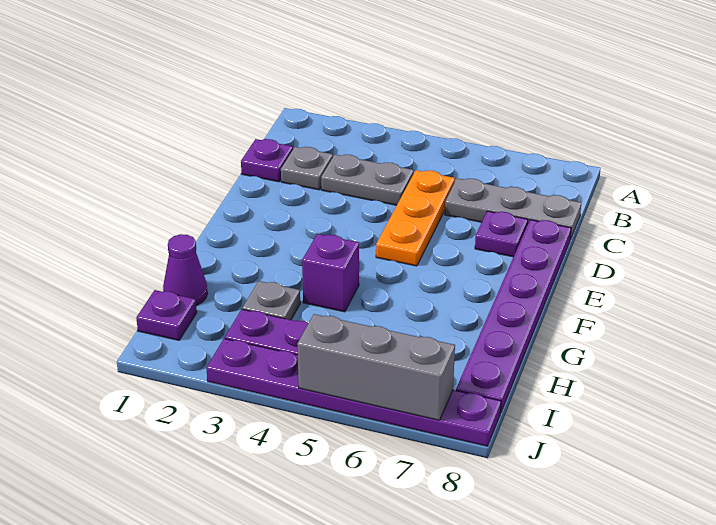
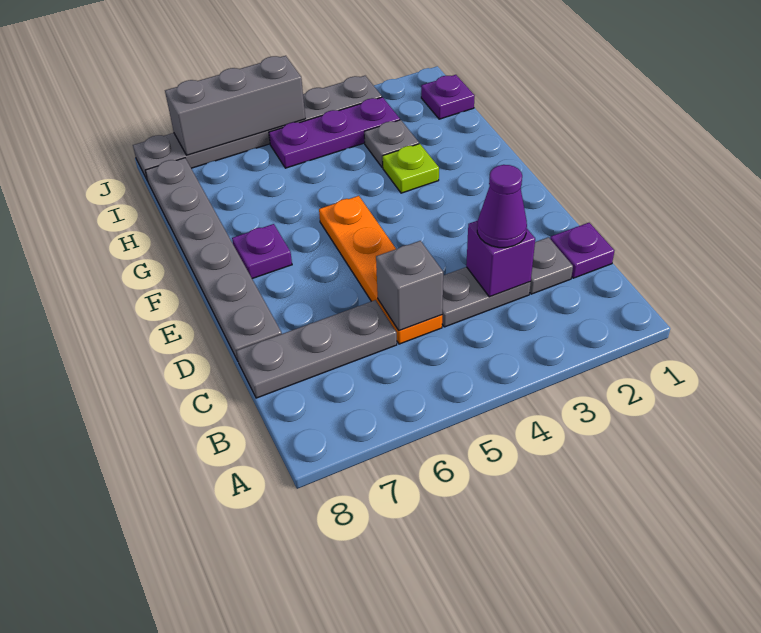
orange 1x3 plate [376,170,455,266] -> orange 1x4 plate [319,196,442,344]
none -> grey 1x1 brick [376,241,443,331]
purple 1x1 plate [475,211,528,257] -> purple 1x1 plate moved to [232,224,292,279]
purple 1x6 plate [456,220,571,413] -> grey 1x6 plate [145,158,282,361]
none -> lime 1x1 plate [383,144,439,193]
purple 1x1 brick [302,234,359,312] -> purple 1x1 brick moved to [466,221,535,297]
purple 1x1 cone [163,234,208,305] -> purple 1x1 cone moved to [477,165,527,248]
purple 1x6 plate [206,338,501,446] -> grey 1x6 plate [133,76,382,181]

